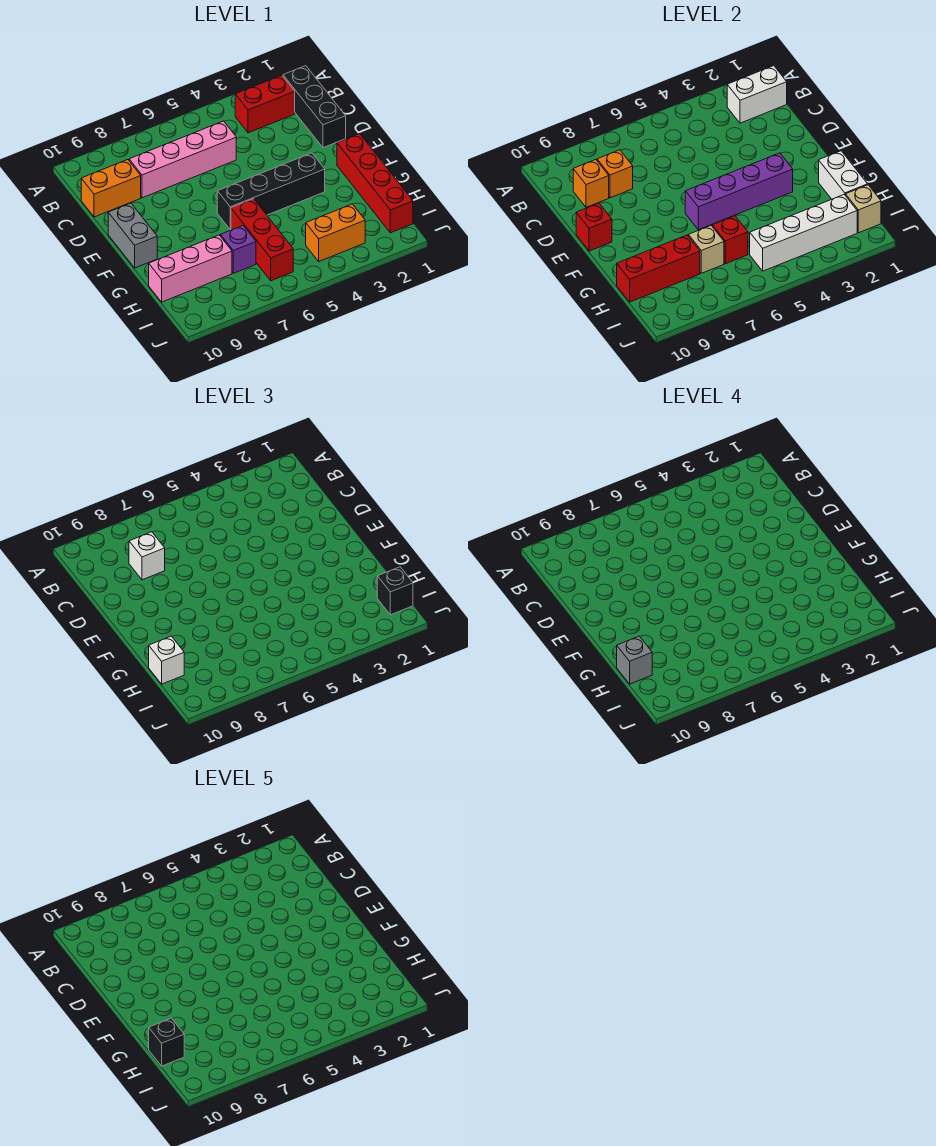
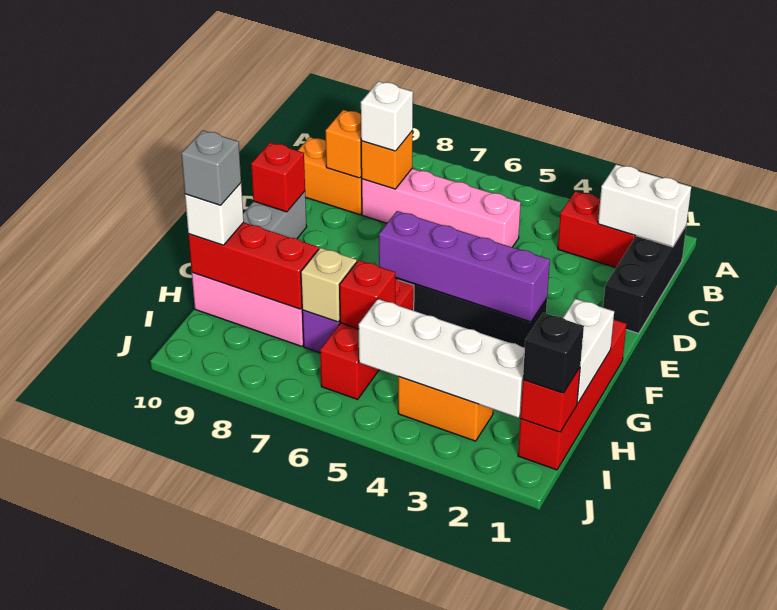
black 1x1 brick [149,1018,184,1066] -> none
tan 1x1 brick [845,185,881,233] -> red 1x1 brick [520,367,580,432]

